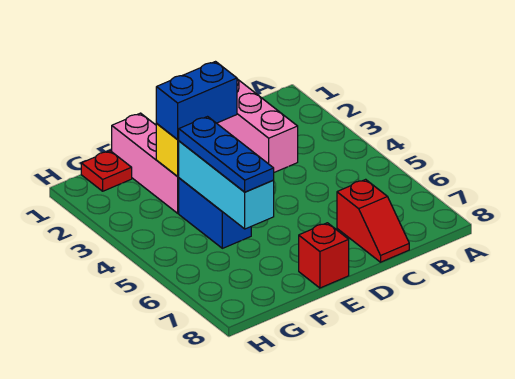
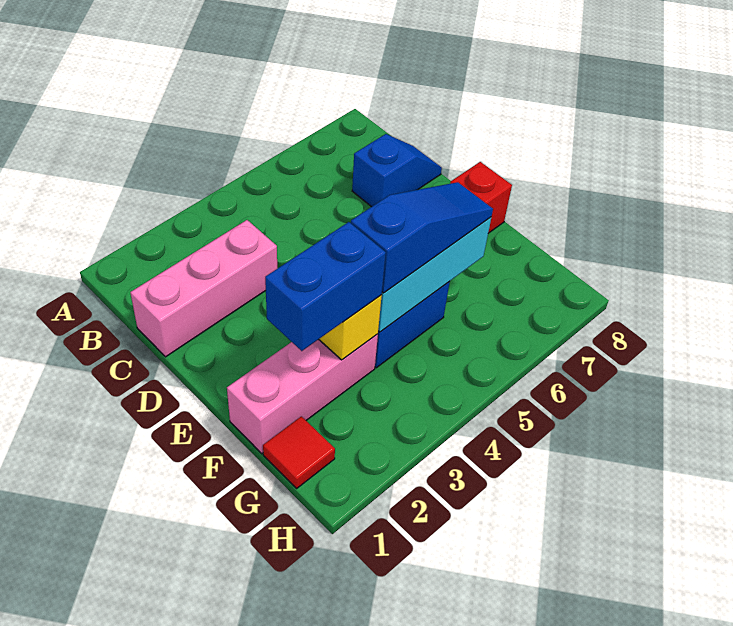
red 1x2 slope [337,179,409,262] -> blue 1x2 slope [352,134,442,207]
blue 1x2 brick [156,62,237,140] -> blue 1x2 brick turned to [265,222,386,351]
blue 1x3 plate [178,117,274,192] -> blue 1x3 slope [351,182,493,293]
red 1x1 plate [81,151,132,191] -> red 1x1 tile [263,416,335,488]

